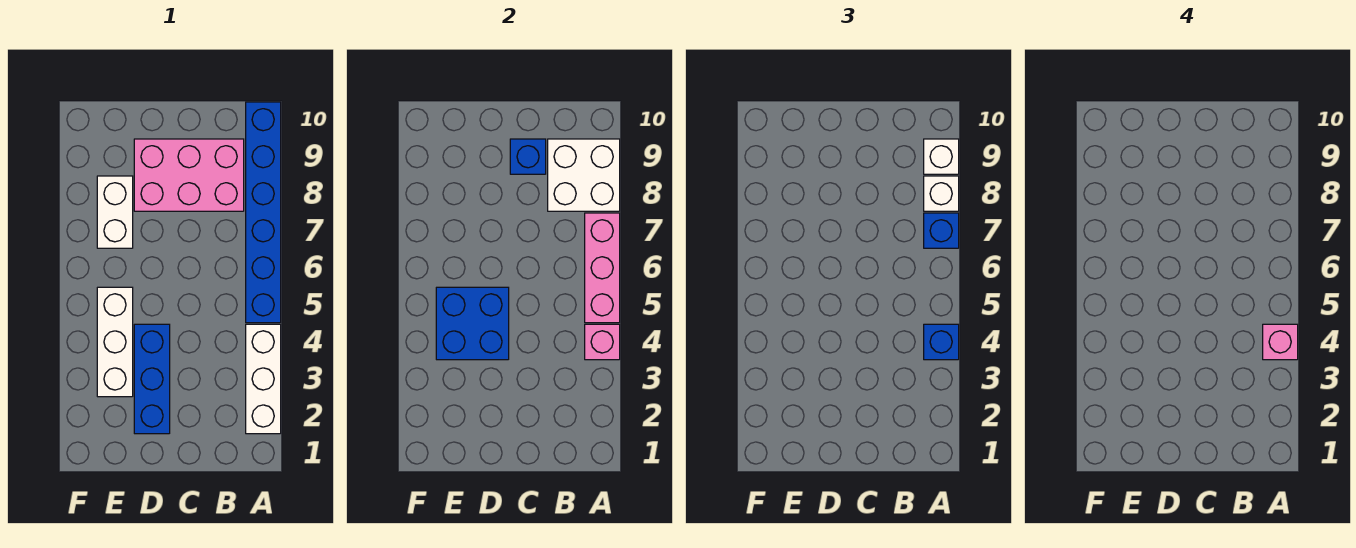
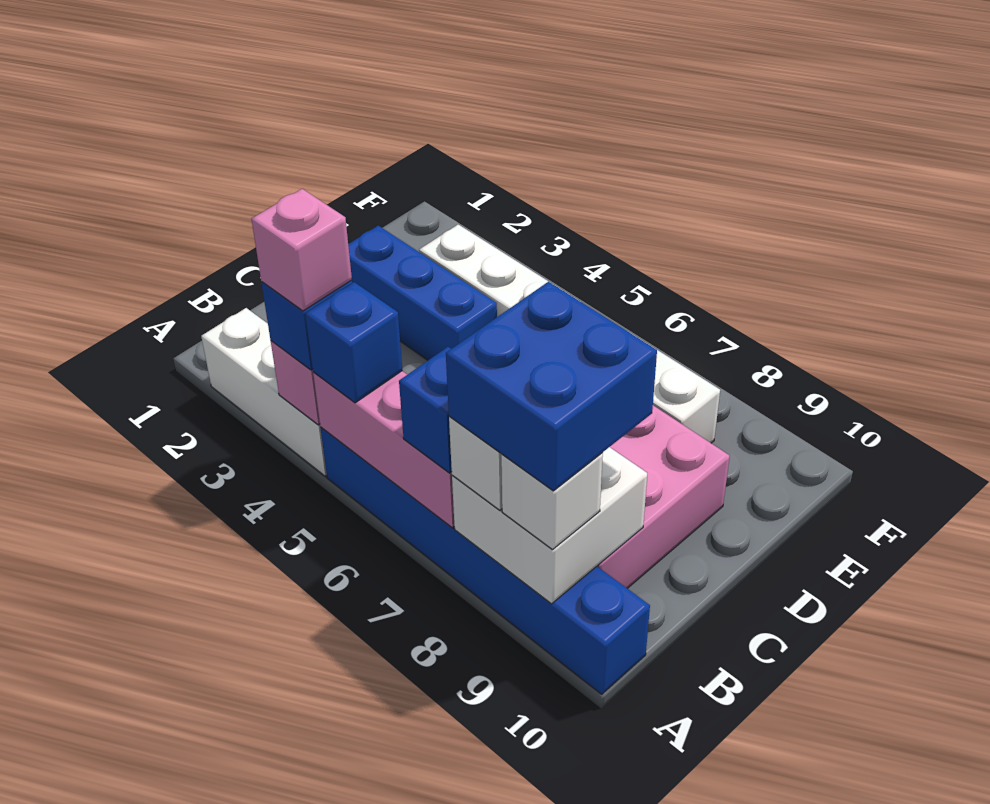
blue 1x1 brick [510,139,546,174] -> blue 1x1 brick moved to [305,282,402,403]
blue 2x2 brick [436,287,509,360] -> blue 2x2 brick moved to [446,281,657,491]

